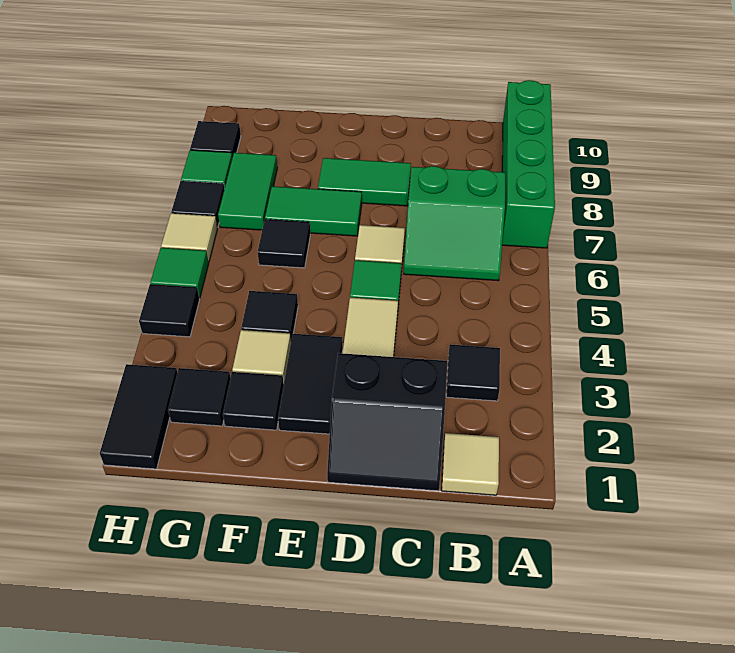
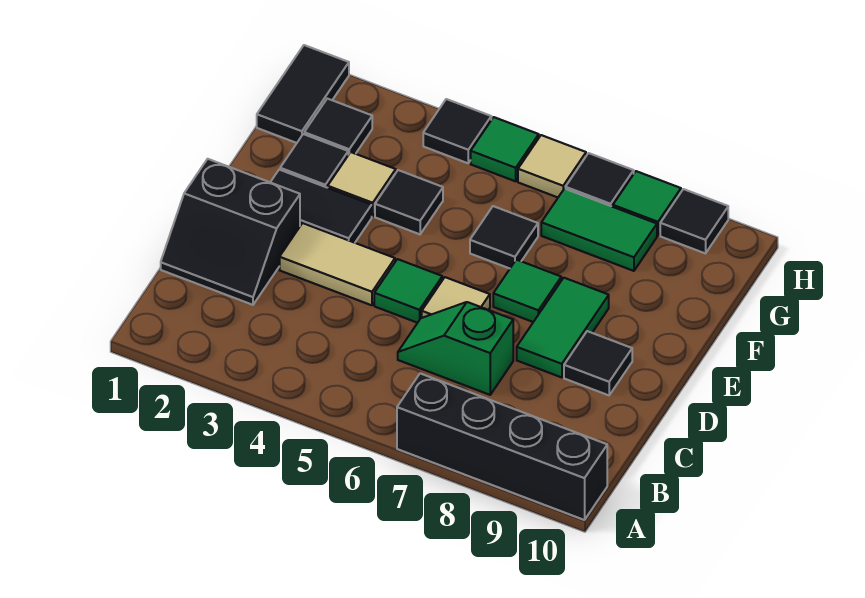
green 1x4 brick [502,80,555,248] -> black 1x4 brick [397,373,607,520]
tan 1x1 tile [442,433,499,495] -> none
black 1x1 tile [446,344,500,401] -> black 1x1 tile moved to [564,331,632,395]
green 2x2 slope [404,166,505,281] -> green 1x2 slope [398,302,513,395]
black 2x2 slope [327,353,447,491] -> black 2x2 slope turned to [161,159,300,305]
green 1x2 tile [265,186,362,236] -> green 1x1 tile [493,260,561,322]
black 1x2 tile [100,364,177,469] -> black 1x2 tile turned to [257,45,349,143]

